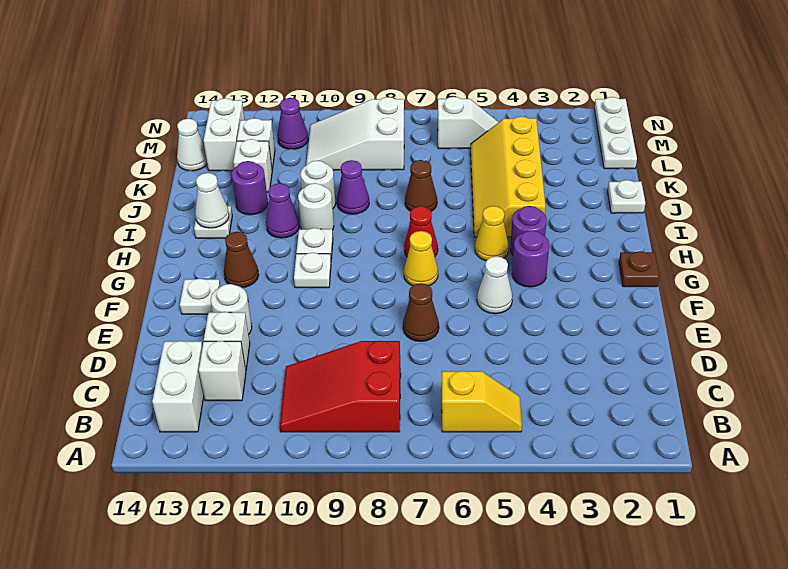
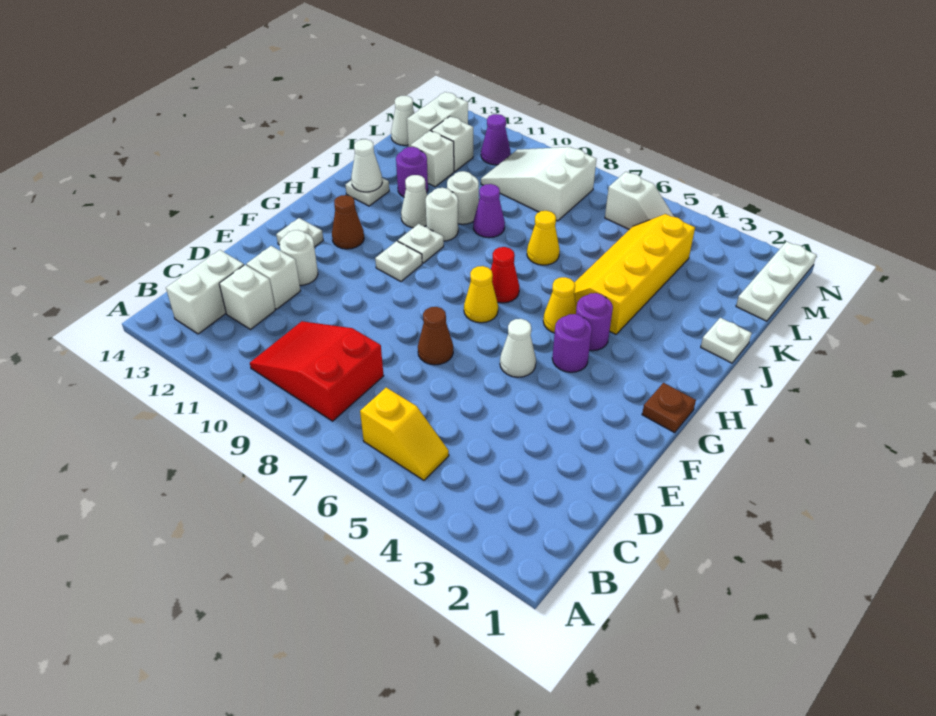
purple 1x1 cone [266,183,299,238] -> white 1x1 cone [401,175,427,228]
brown 1x1 cone [405,160,437,211] -> yellow 1x1 cone [527,211,560,265]

